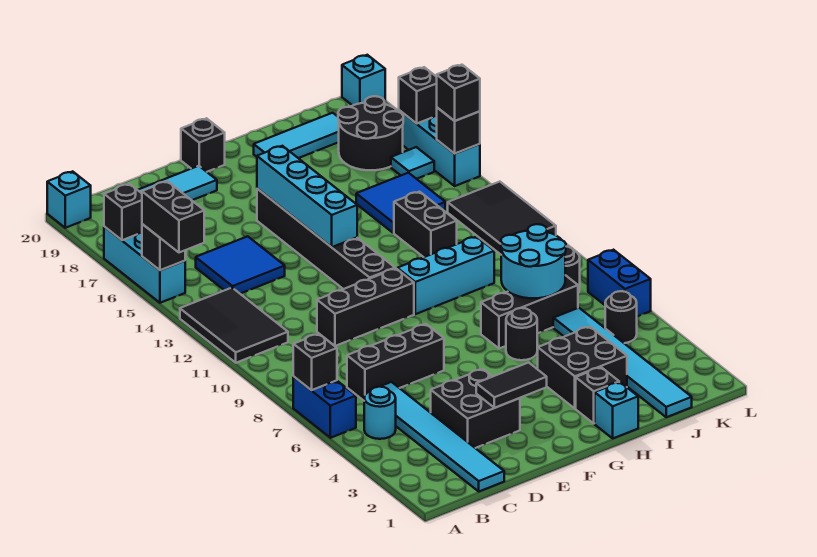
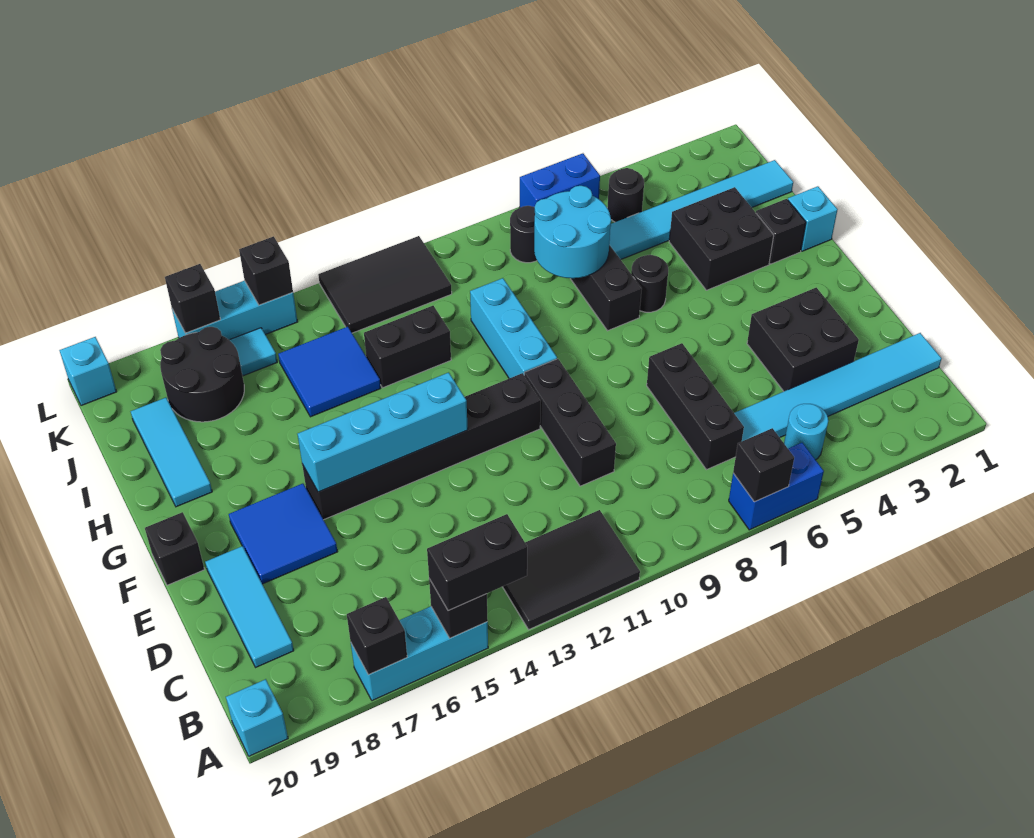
blue 2x2 tile [196,236,285,294] -> blue 2x2 tile moved to [229,484,337,584]
black 1x2 tile [476,363,547,408] -> none
black 1x1 brick [437,65,480,121] -> none

